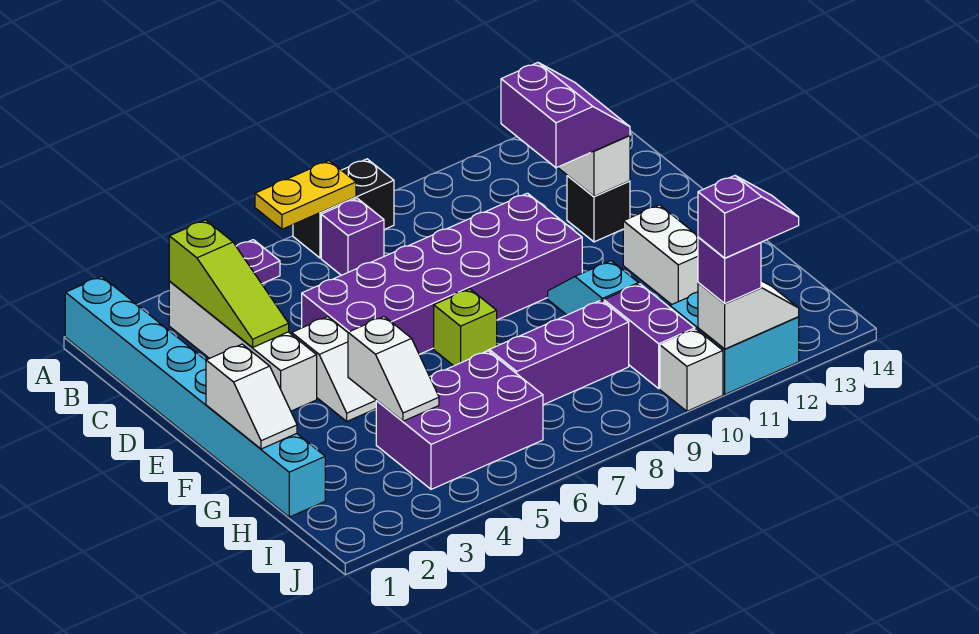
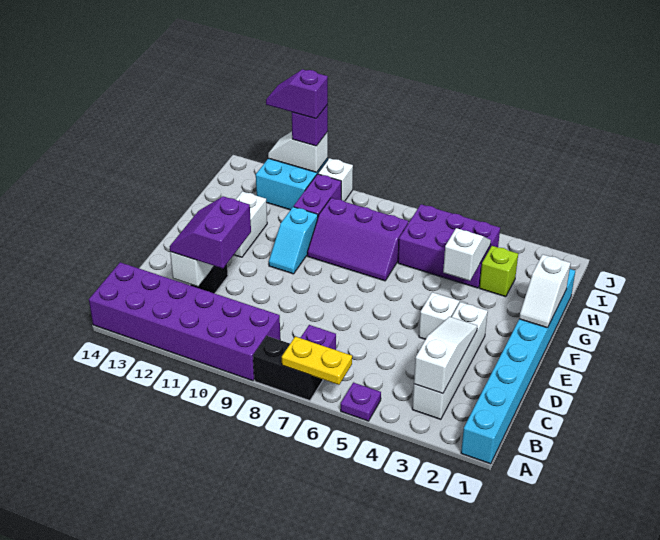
lime 1x3 slope [169,220,289,347] -> white 1x3 slope [414,317,477,394]
purple 2x6 brick [302,193,582,355] -> purple 2x6 brick moved to [89,262,280,381]
white 1x2 slope [206,344,297,449] -> white 1x2 slope turned to [519,254,571,328]
lime 1x1 brick [434,289,497,366] -> lime 1x1 brick moved to [479,246,518,297]

